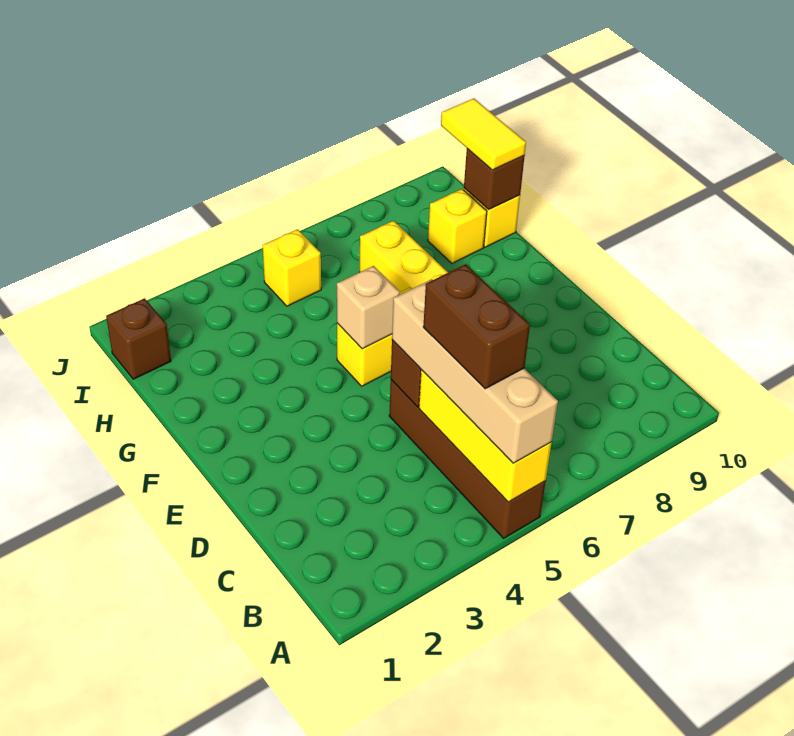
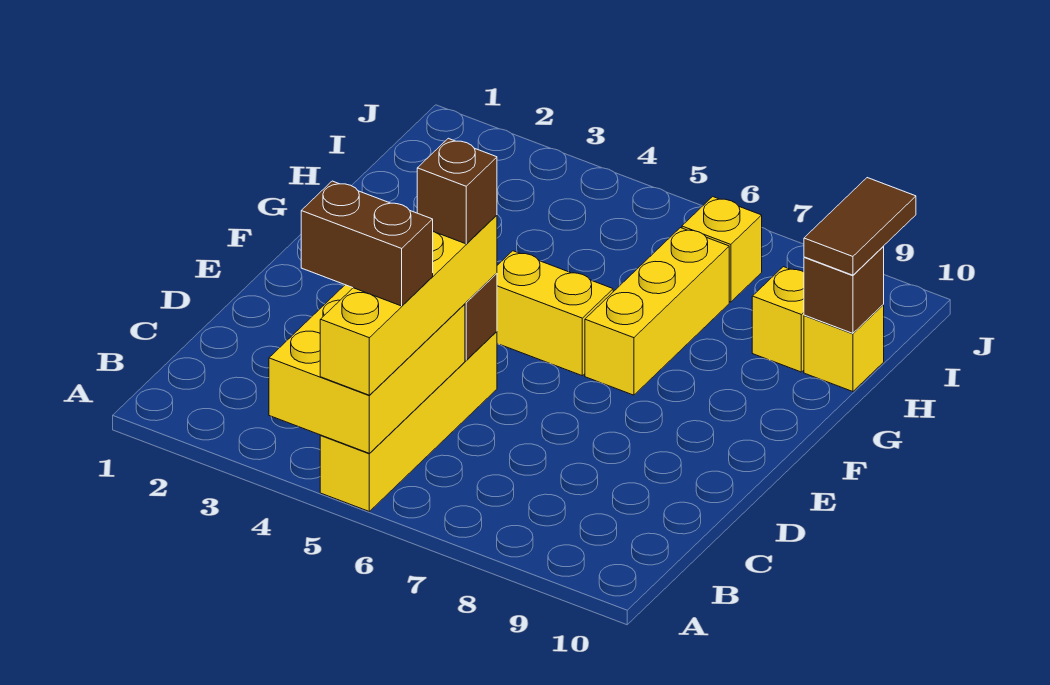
brown 1x4 brick [389,380,546,538] -> yellow 1x4 brick [320,331,497,511]
yellow 1x3 brick [419,370,552,502] -> yellow 2x3 brick [269,285,465,453]
tan 1x4 brick [392,279,558,463] -> yellow 1x4 brick [320,215,497,395]
brown 1x2 brick [423,264,530,389] -> brown 1x2 brick turned to [301,181,433,306]
tan 1x1 brick [337,266,400,349] -> none
yellow 1x2 tile [441,98,526,170] -> brown 1x2 tile [804,178,916,275]
brown 1x1 brick [106,298,171,379] -> brown 1x1 brick moved to [417,138,497,244]
yellow 1x1 brick [263,229,321,306] -> yellow 1x1 brick moved to [682,197,762,302]

